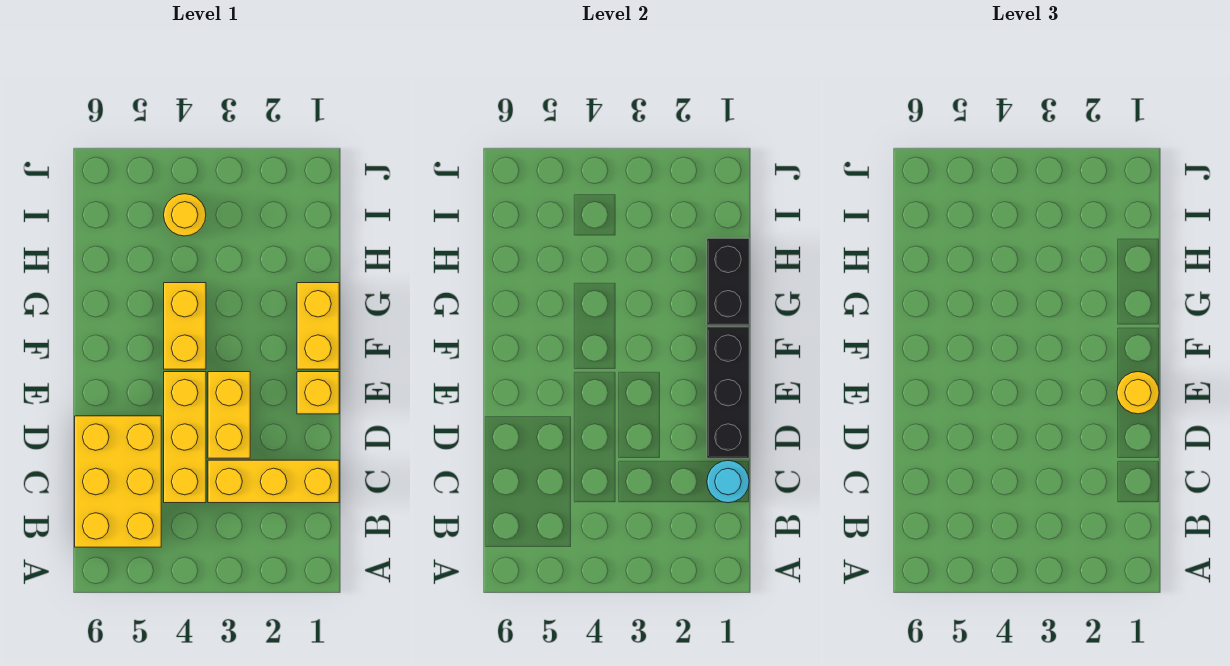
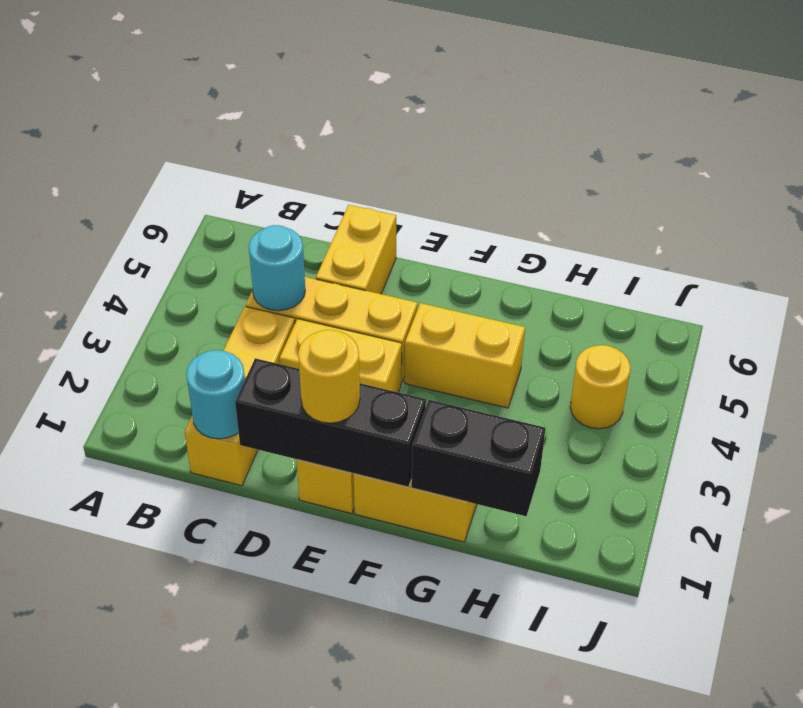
yellow 2x3 brick [75,416,161,547] -> yellow 1x2 brick [316,205,396,294]
none -> cyan 1x1 round brick [249,225,305,311]

